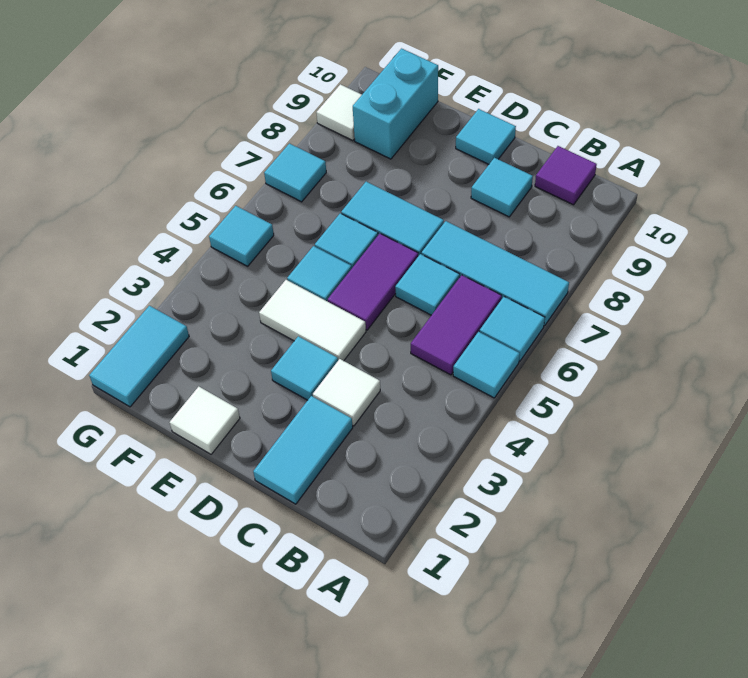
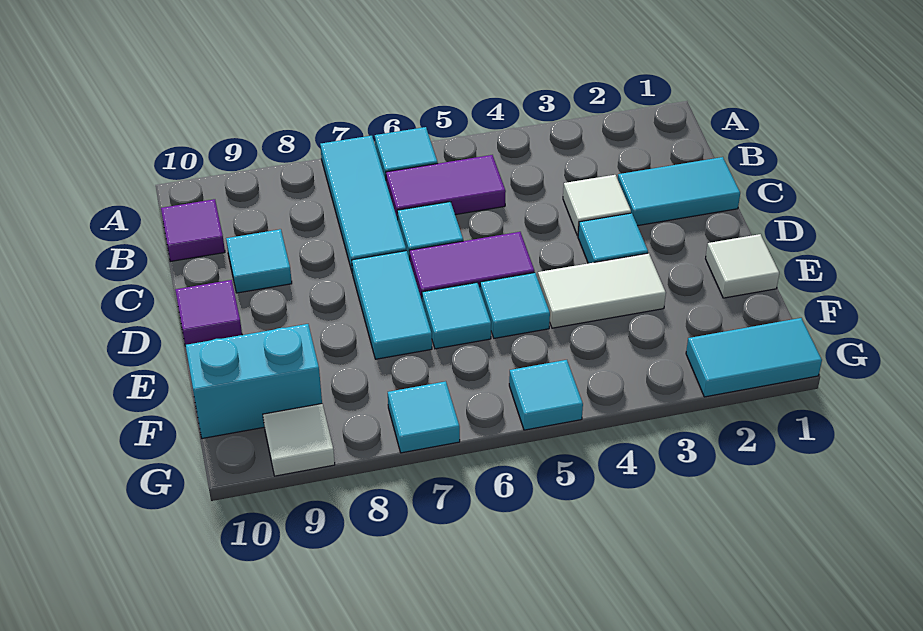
cyan 1x1 tile [453,332,520,398] -> none
white 1x2 tile [259,280,366,361] -> white 1x2 tile turned to [538,253,666,328]
cyan 1x1 tile [456,109,516,164] -> purple 1x1 tile [175,280,242,345]

